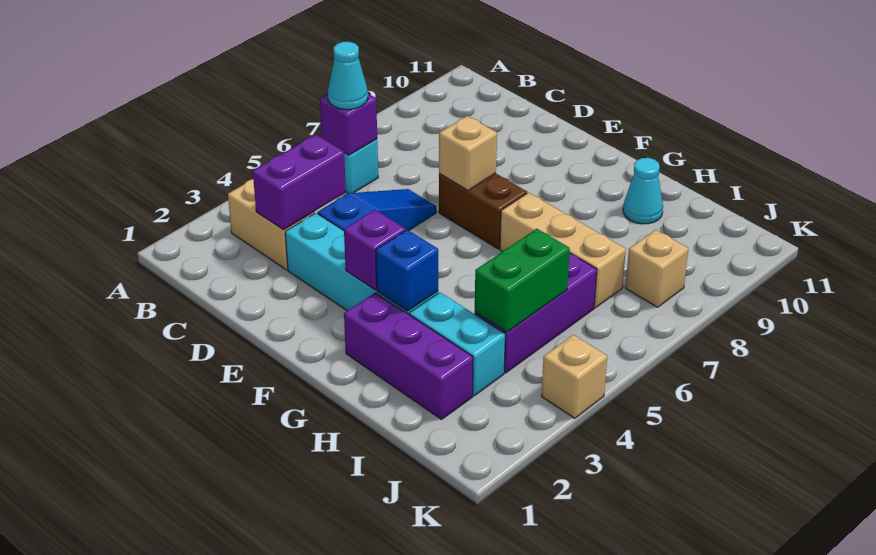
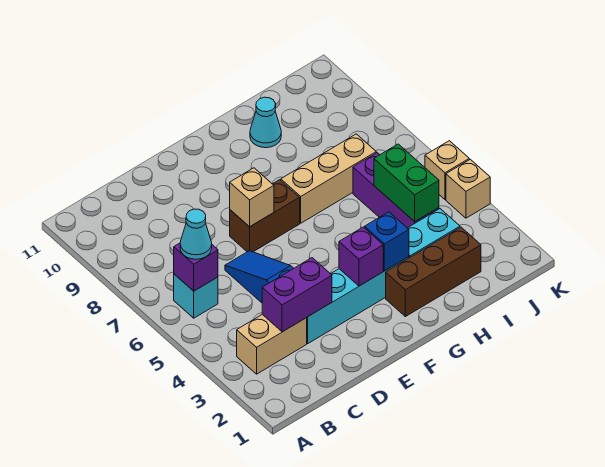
purple 1x2 brick [253,135,346,230] -> purple 1x2 brick turned to [262,258,332,332]
purple 1x3 brick [344,293,473,419] -> brown 1x3 brick [386,227,481,317]
tan 1x1 brick [625,230,688,307] -> tan 1x1 brick moved to [425,141,469,199]

